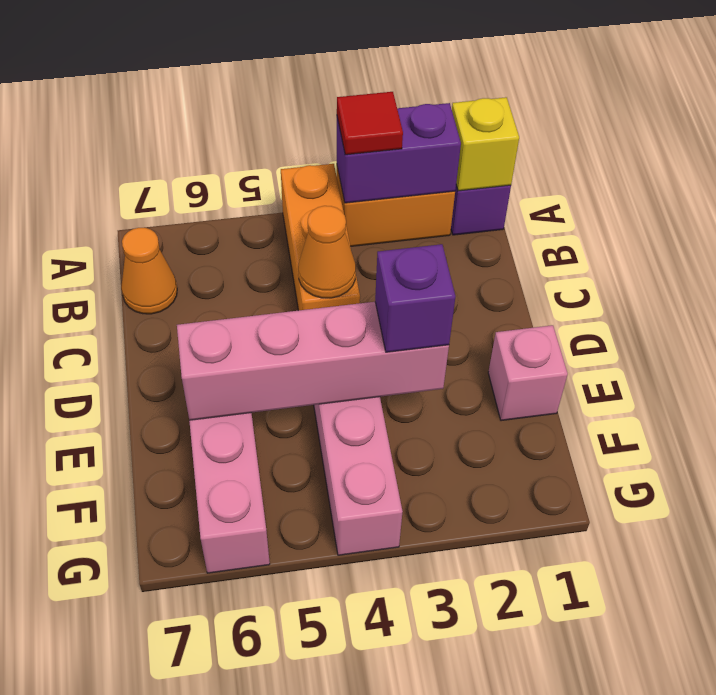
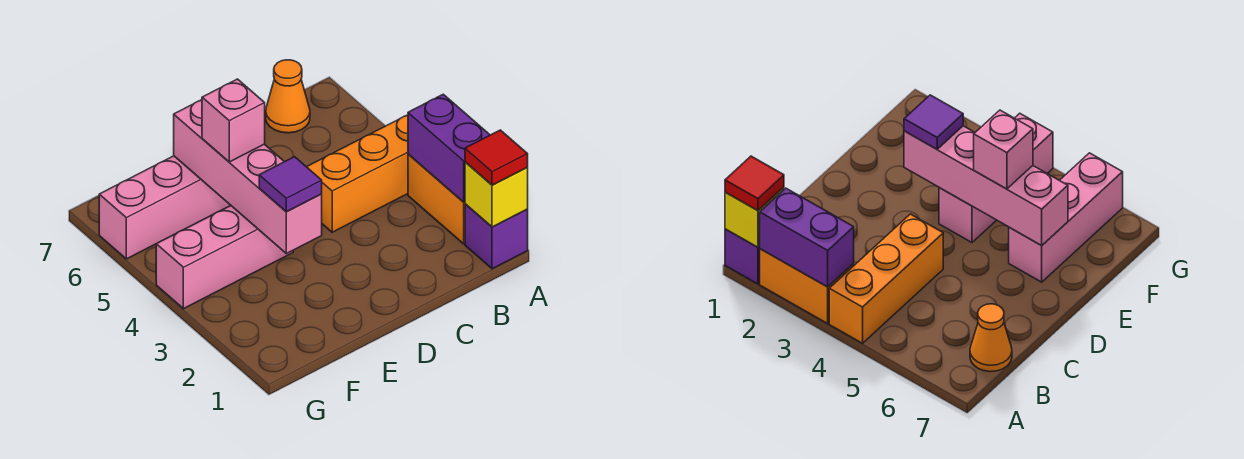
red 1x1 tile [337,92,403,155] -> red 1x1 tile moved to [465,130,528,185]
orange 1x1 cone [298,206,356,298] -> none
pink 1x1 brick [488,325,568,421] -> pink 1x1 brick moved to [202,79,265,162]
purple 1x1 brick [375,244,455,352] -> purple 1x1 tile [259,157,322,212]

